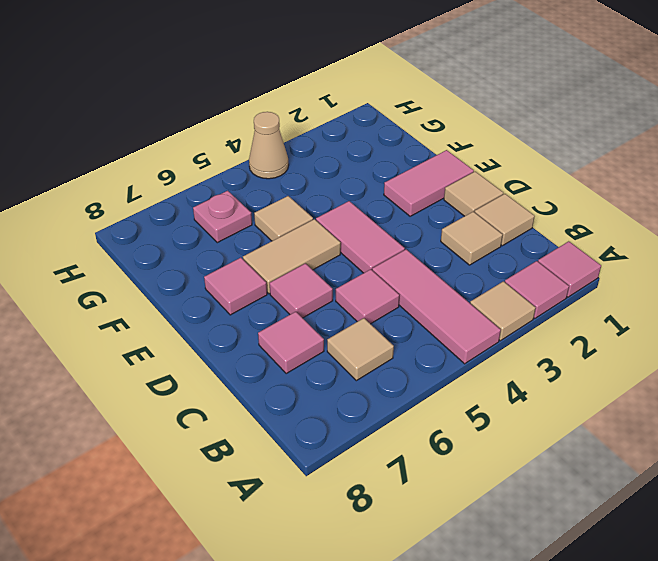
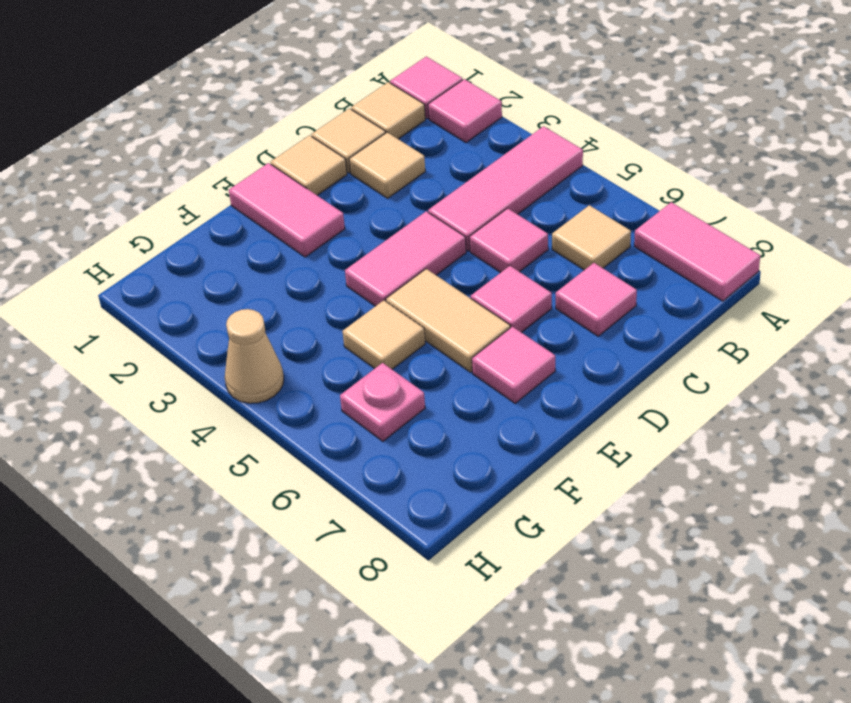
tan 1x1 tile [470,281,535,341] -> tan 1x1 tile moved to [351,82,425,139]
none -> pink 1x2 tile [634,202,760,301]

